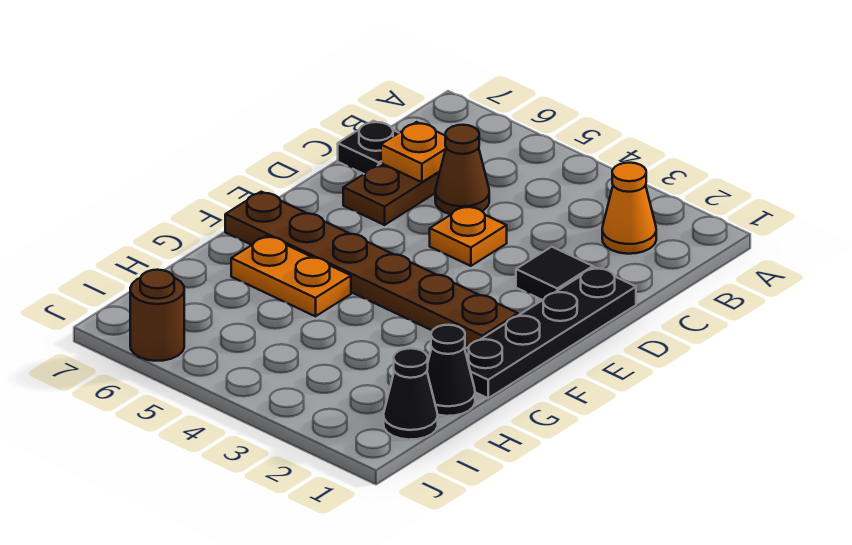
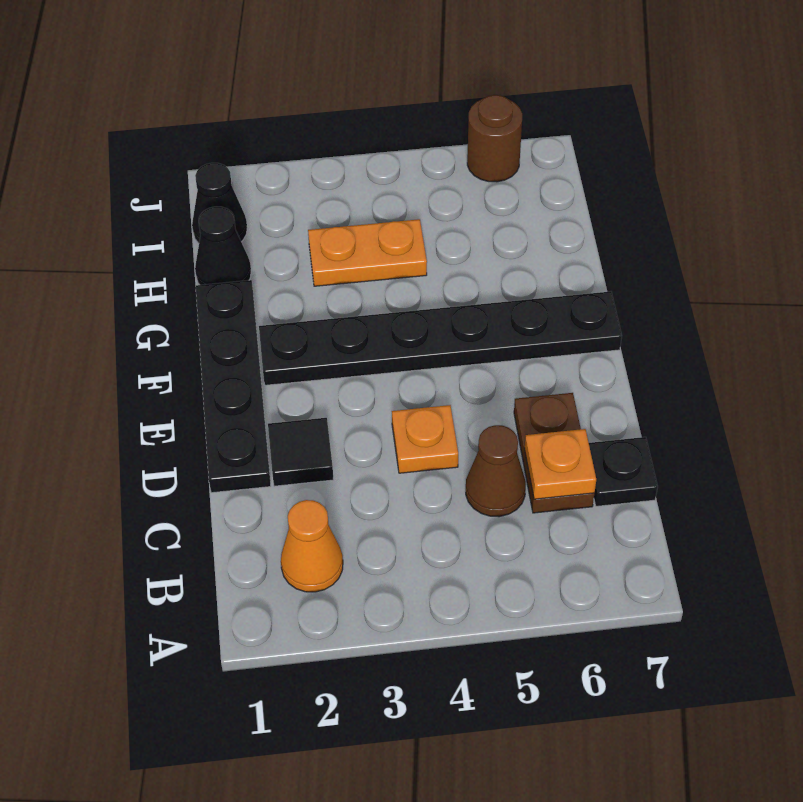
brown 1x6 plate [225,192,518,347] -> black 1x6 plate [259,291,622,385]
orange 1x2 plate [231,236,351,316] -> orange 1x2 plate moved to [308,219,427,286]

